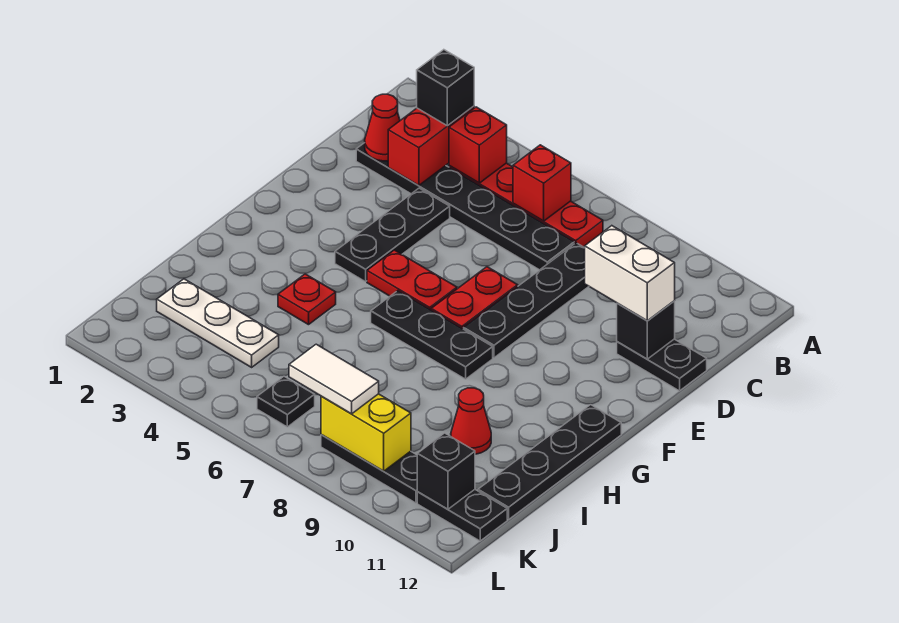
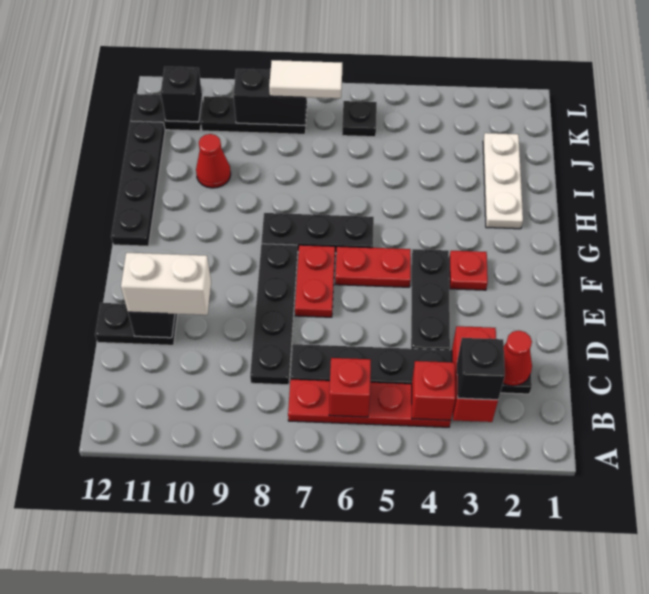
red 1x1 plate [278,274,336,325] -> red 1x1 plate moved to [449,251,488,290]
white 1x3 plate [157,279,279,367] -> white 1x3 plate turned to [483,133,523,229]
yellow 1x2 brick [321,394,411,471] -> black 1x2 brick [233,69,307,125]

